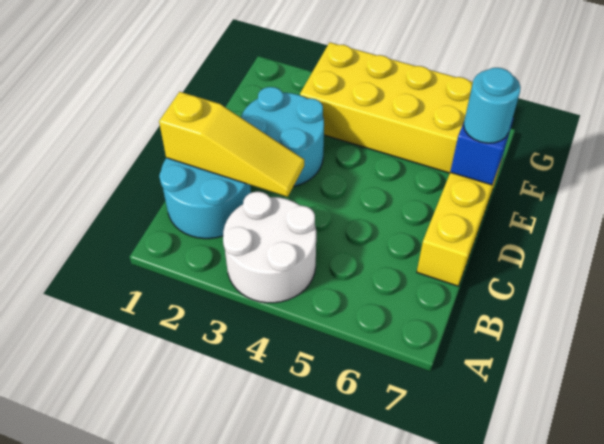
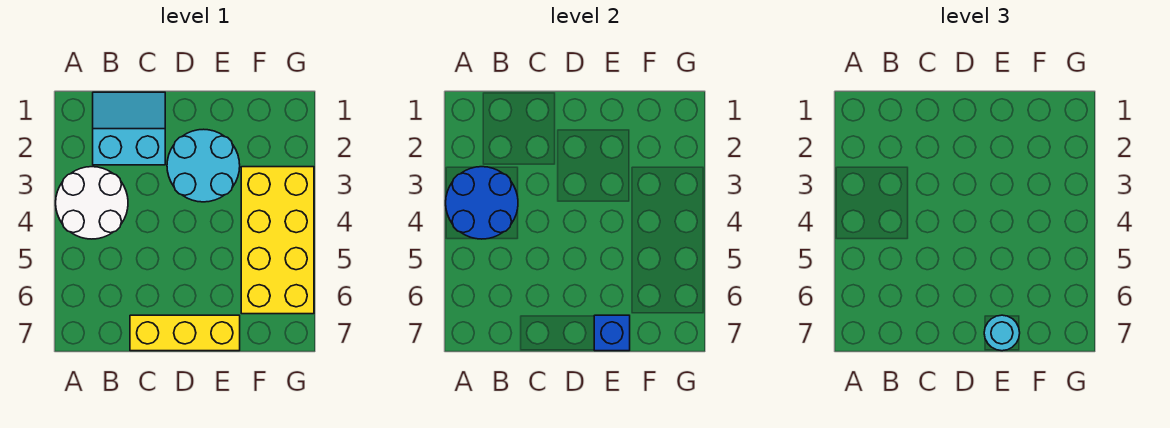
none -> blue 2x2 round brick [446,167,518,239]
cyan 2x2 round brick [159,158,251,239] -> cyan 2x2 slope [93,92,165,165]
yellow 1x3 slope [159,92,304,197] -> none

